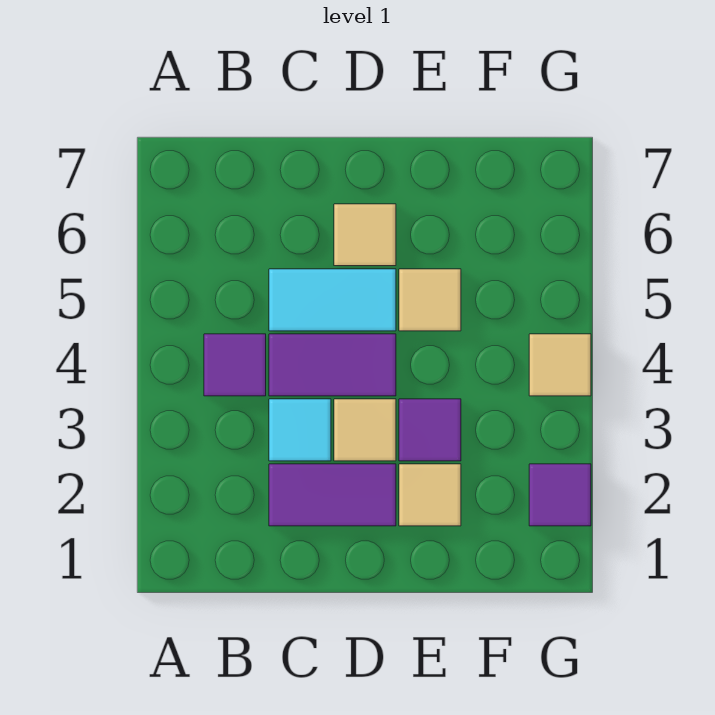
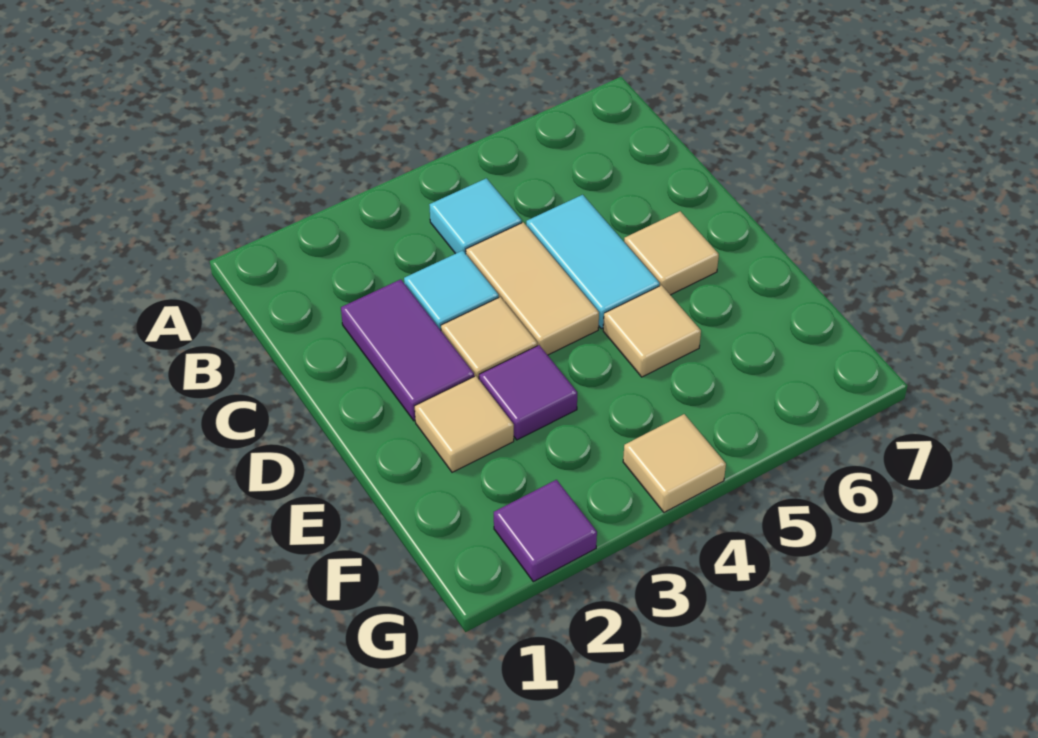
purple 1x1 tile [204,334,266,396] -> cyan 1x1 tile [429,178,522,254]
purple 1x2 tile [269,334,396,396] -> tan 1x2 tile [466,222,599,355]

